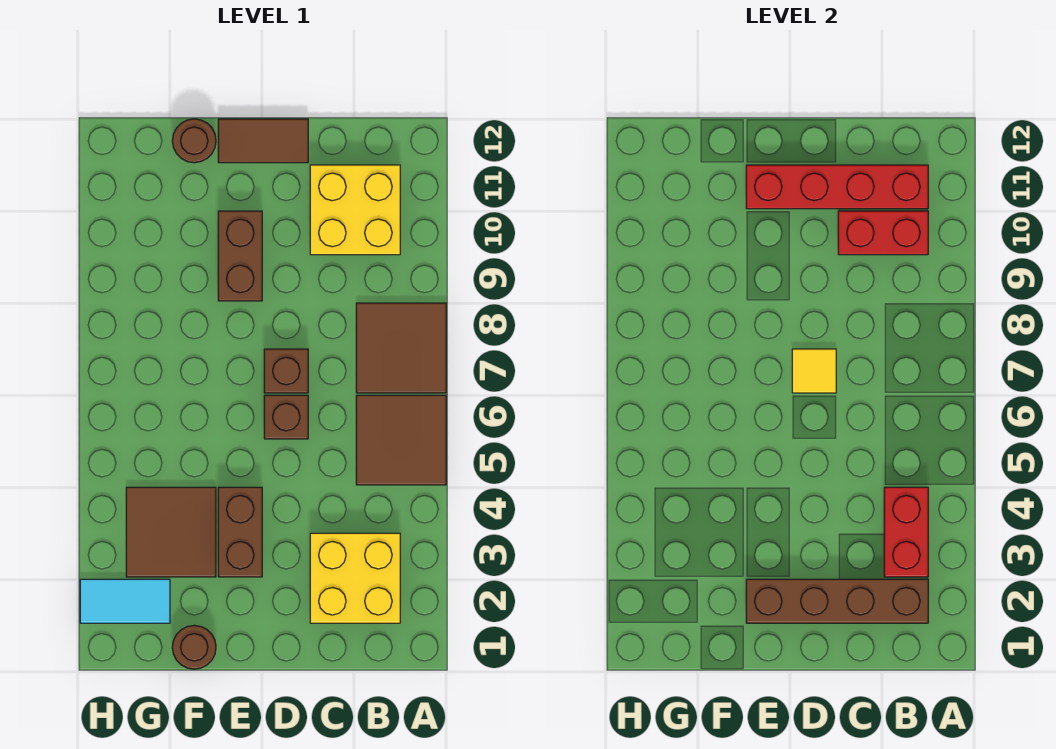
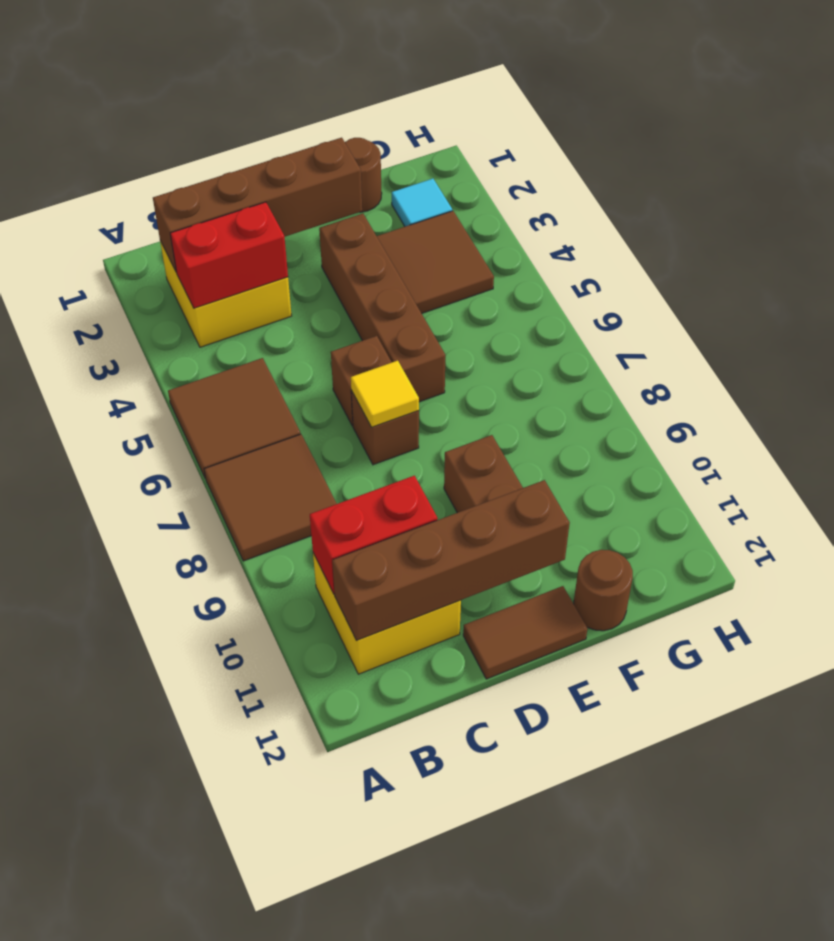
red 1x2 brick [884,487,928,577] -> red 1x2 brick turned to [170,202,288,308]
red 1x4 brick [746,165,928,209] -> brown 1x4 brick [332,480,570,641]
brown 1x2 brick [218,487,262,577] -> brown 1x4 brick [319,214,445,402]
cyan 1x2 tile [80,579,170,623] -> cyan 1x1 tile [392,179,452,226]

